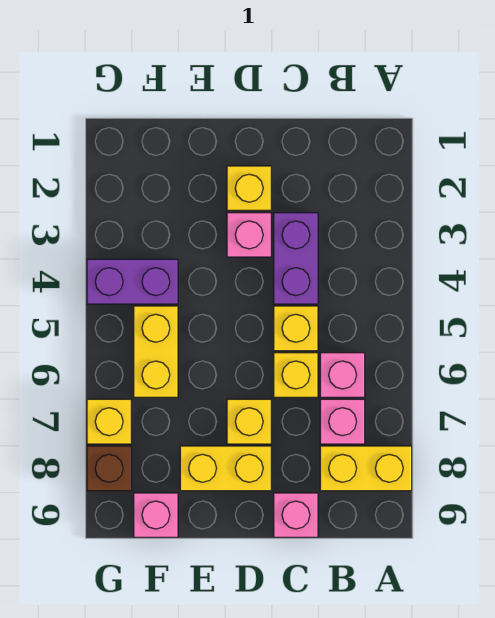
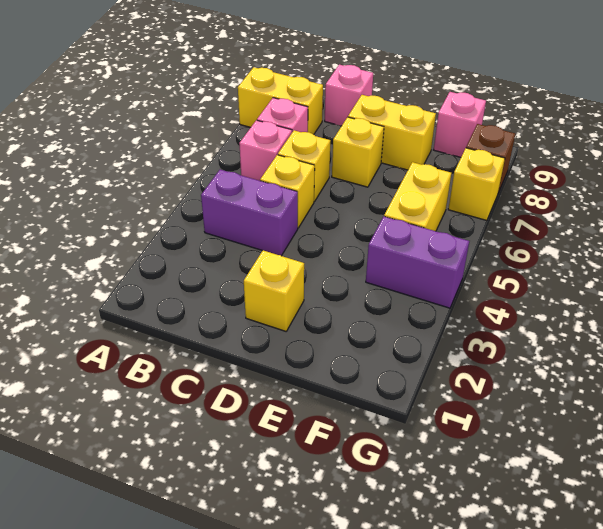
purple 1x2 brick [274,213,318,304] -> purple 1x2 brick turned to [201,170,298,256]
pink 1x1 brick [227,213,271,257] -> none

